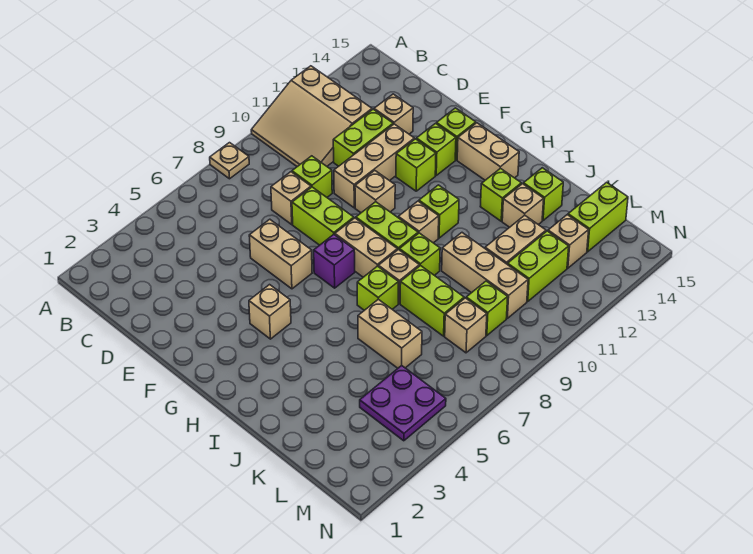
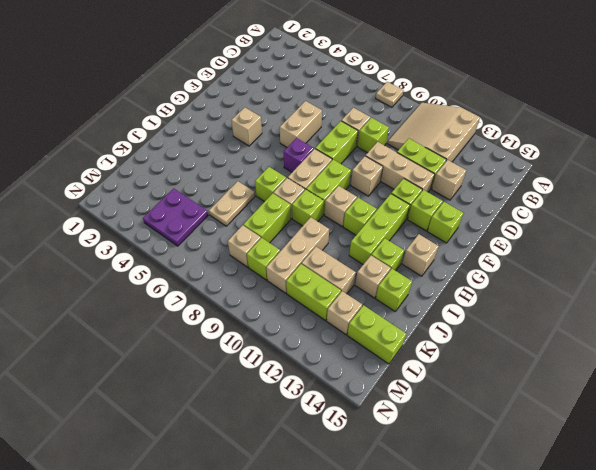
none -> lime 1x3 brick [349,194,410,264]
tan 1x2 brick [457,123,519,180] -> tan 1x1 brick [402,234,439,276]
tan 1x2 brick [358,299,422,368] -> tan 1x2 plate [209,181,255,226]

